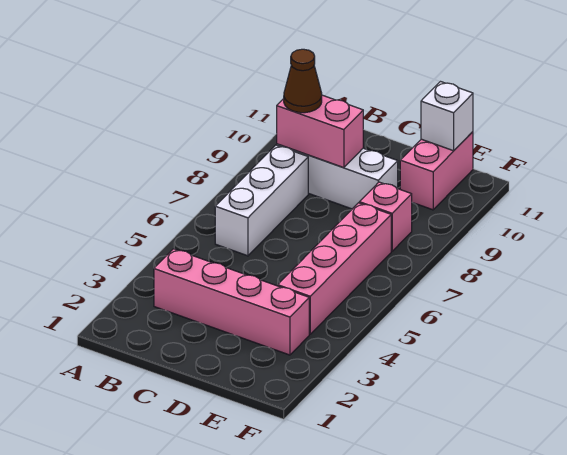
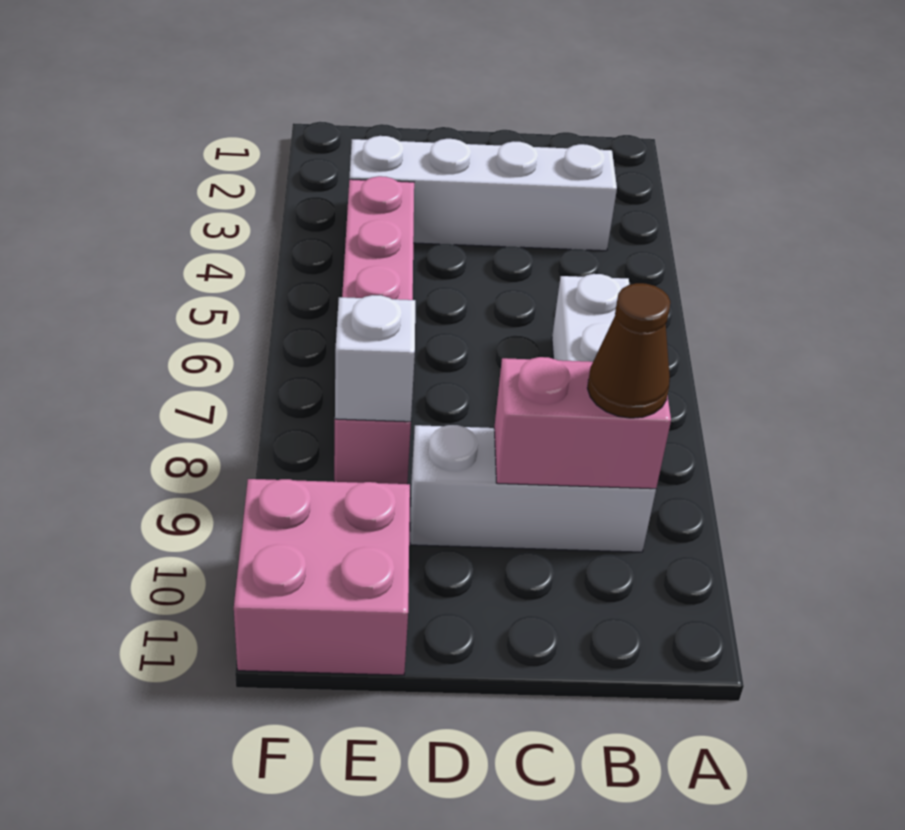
pink 1x4 brick [154,249,309,355] -> white 1x4 brick [349,136,617,251]
pink 1x2 brick [400,132,473,210] -> pink 2x2 brick [234,479,410,675]
white 1x1 brick [421,82,473,151] -> white 1x1 brick moved to [335,295,415,422]

